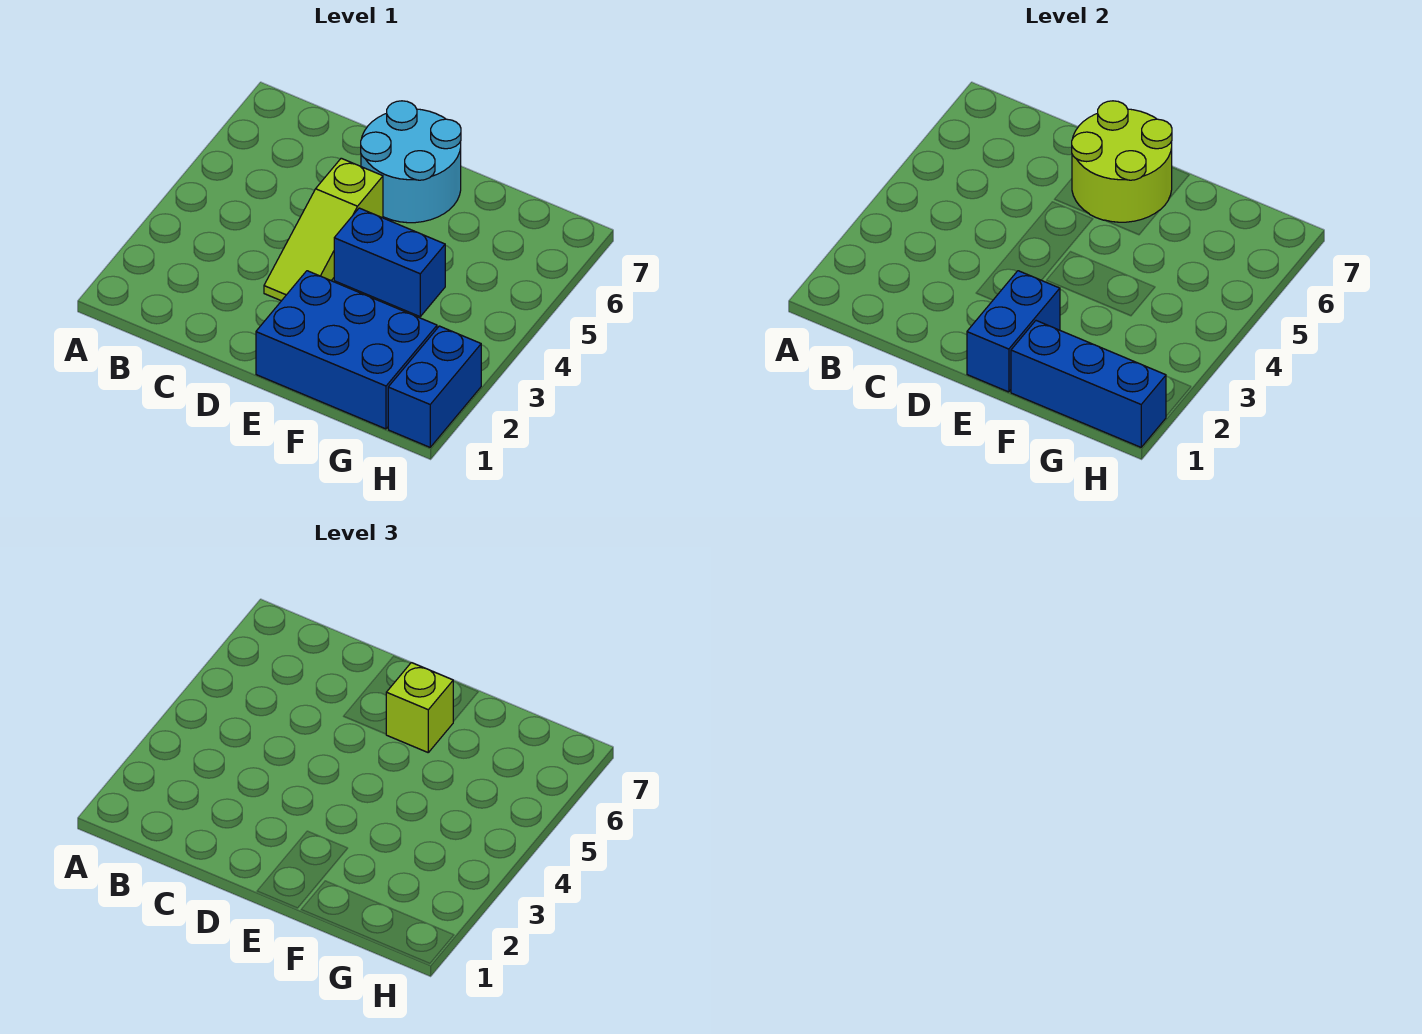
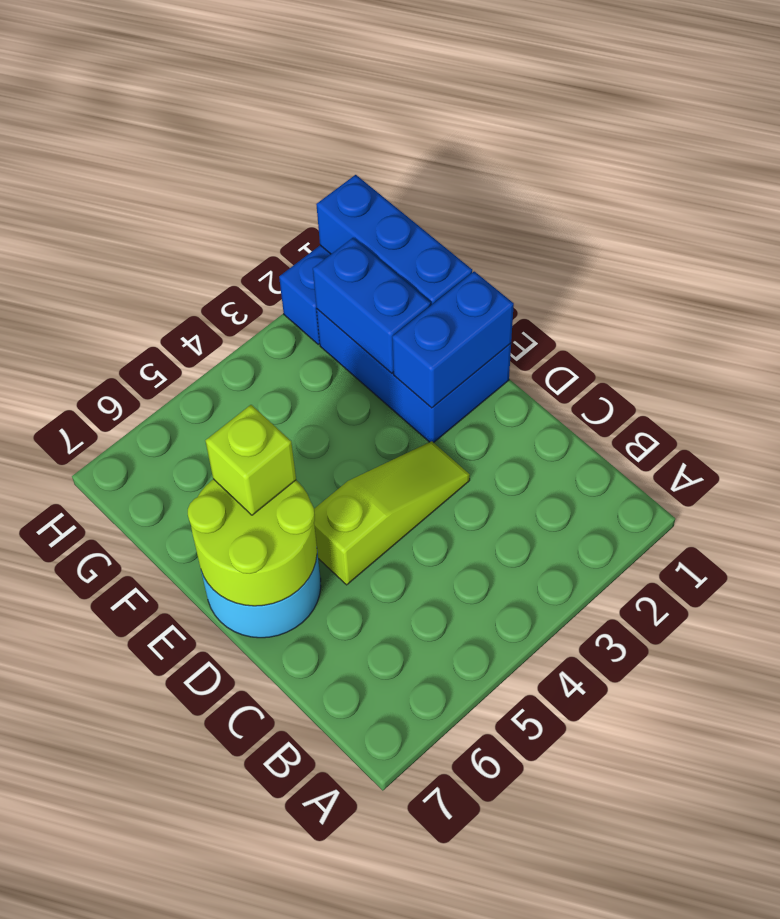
blue 1x2 brick [334,208,445,317] -> blue 1x2 brick moved to [313,238,431,373]

